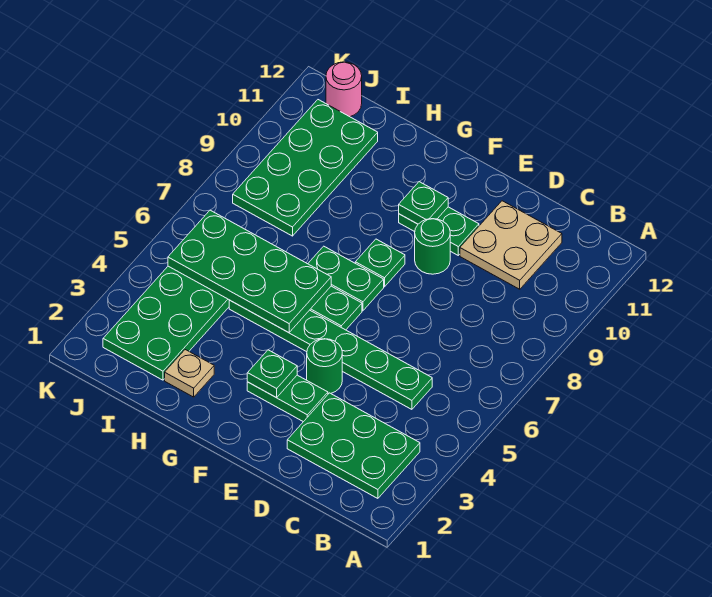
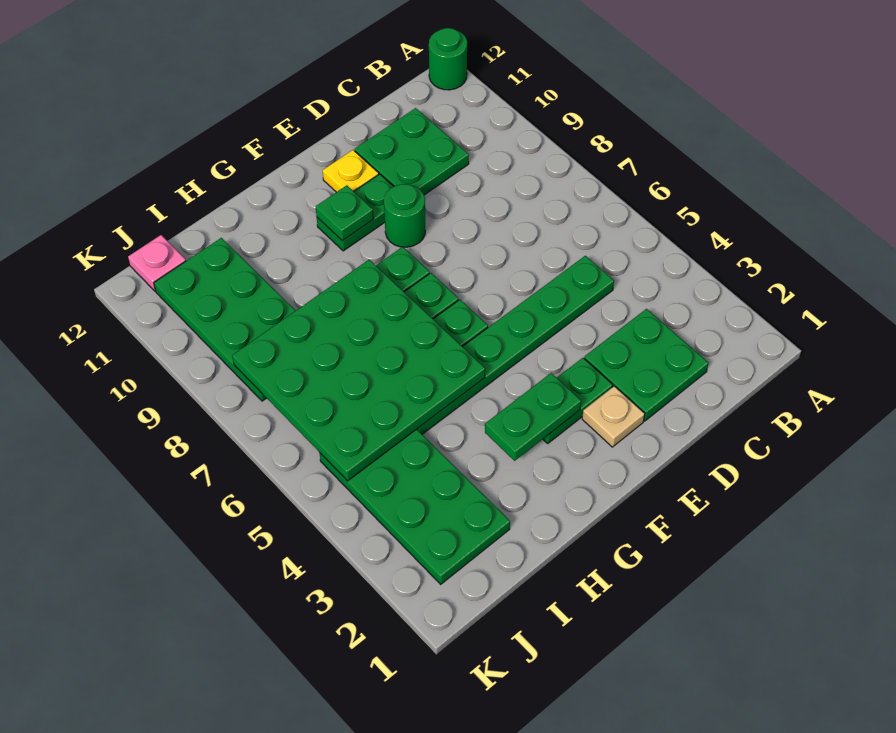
green 2x3 plate [287,393,420,498] -> green 2x2 plate [584,309,708,421]
tan 2x2 plate [460,201,562,289] -> green 2x2 plate [355,108,469,195]
green 1x1 round brick [307,339,342,394] -> green 1x1 round brick moved to [429,28,467,90]
none -> yellow 1x1 plate [323,150,379,192]
green 1x1 plate [247,350,297,398] -> green 1x2 plate [485,373,581,461]
green 2x4 plate [168,210,331,333] -> green 4x4 plate [232,260,485,481]
tan 1x1 plate [165,350,214,397] -> tan 1x1 plate moved to [582,386,645,447]
pink 1x1 round brick [326,62,362,117] -> pink 1x1 plate [128,235,186,291]

